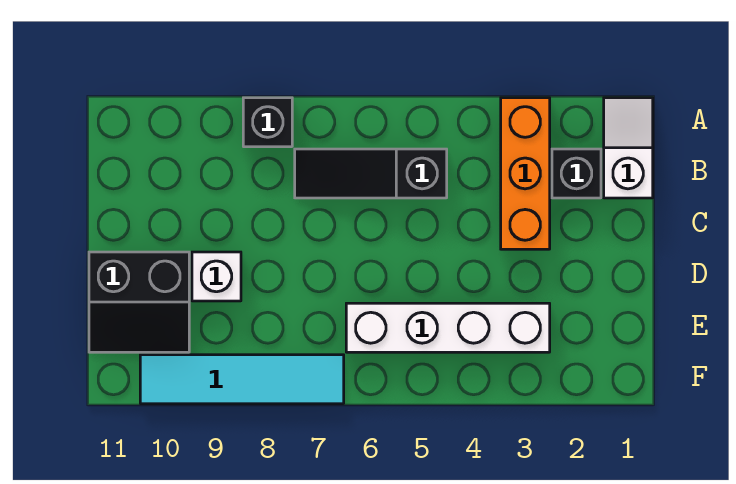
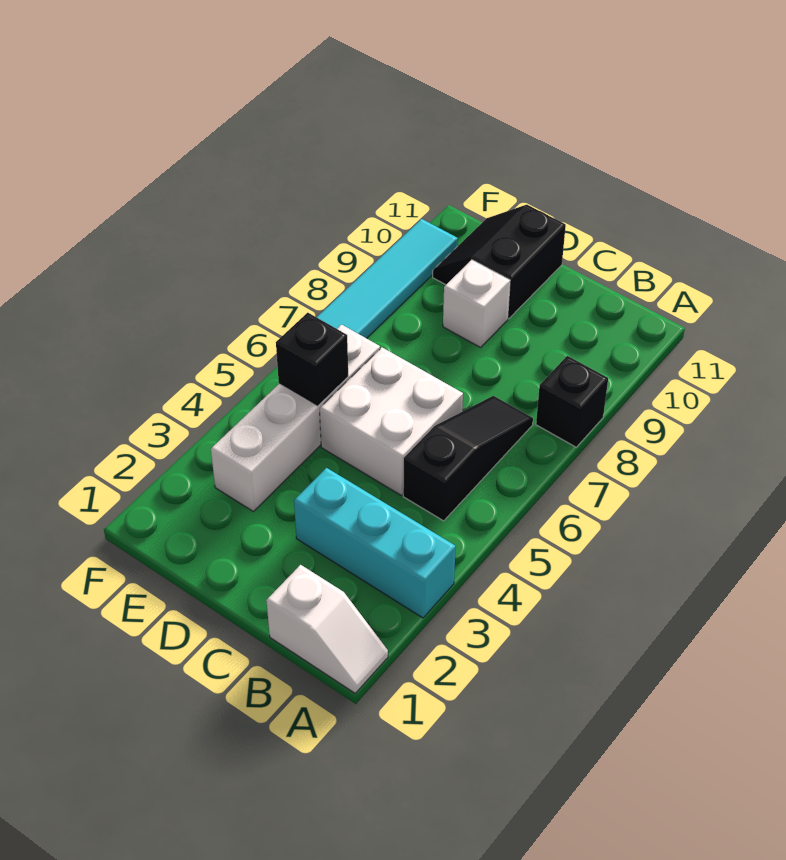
orange 1x3 brick [501,98,550,249] -> cyan 1x3 brick [294,468,456,618]
black 1x1 brick [552,149,601,198] -> black 1x1 brick moved to [276,313,348,406]
none -> white 2x2 brick [320,348,463,495]

